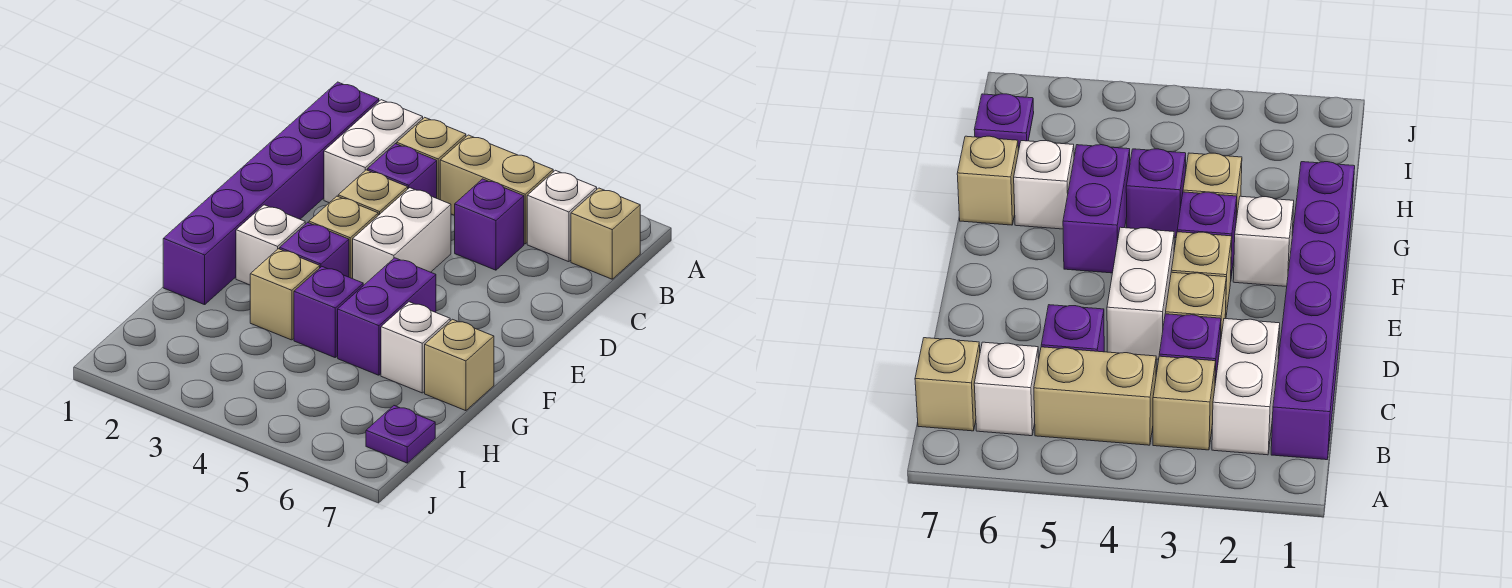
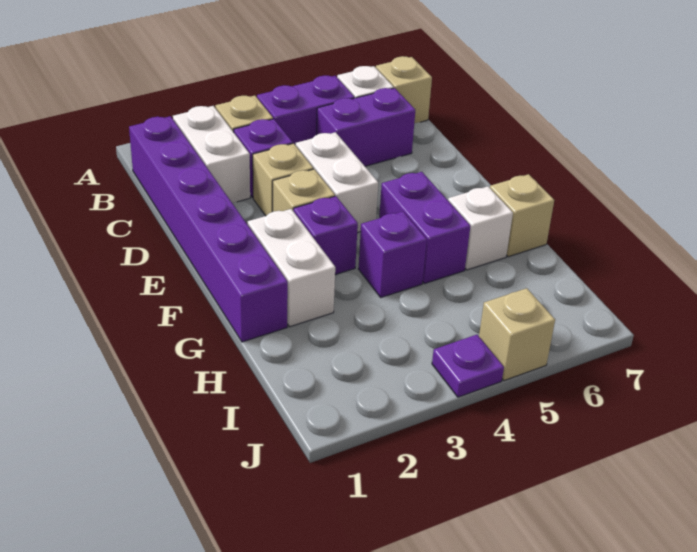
tan 1x2 brick [440,135,553,244] -> purple 1x2 brick [257,76,355,146]
purple 1x1 brick [454,179,524,270] -> purple 1x2 brick [317,88,415,166]
white 1x1 brick [236,205,305,285] -> white 1x2 brick [248,209,335,327]
tan 1x1 brick [250,249,320,340] -> tan 1x1 brick moved to [479,288,555,381]
purple 1x1 plate [366,406,435,463] -> purple 1x1 plate moved to [432,335,504,397]

